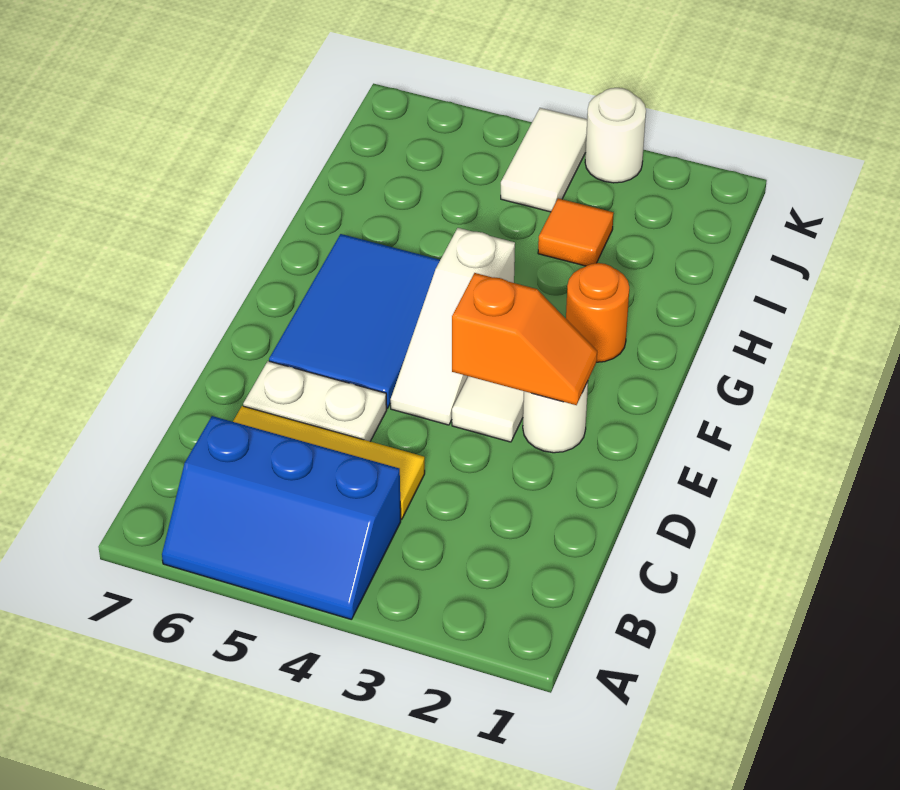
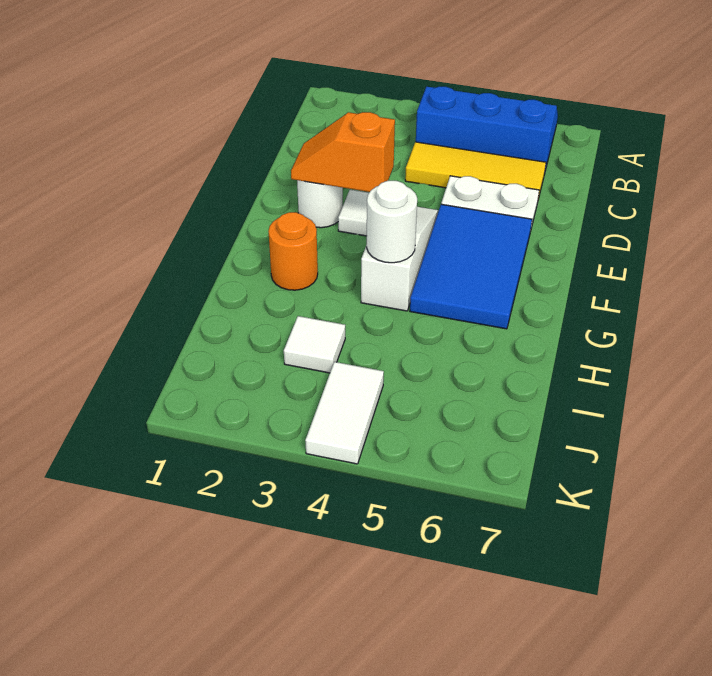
orange 1x1 tile [538,198,614,266] -> white 1x1 tile [284,316,345,373]
white 1x1 round brick [585,88,646,183] -> white 1x1 round brick moved to [367,181,417,263]

